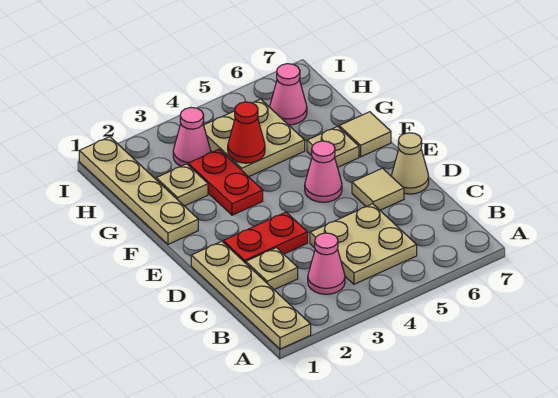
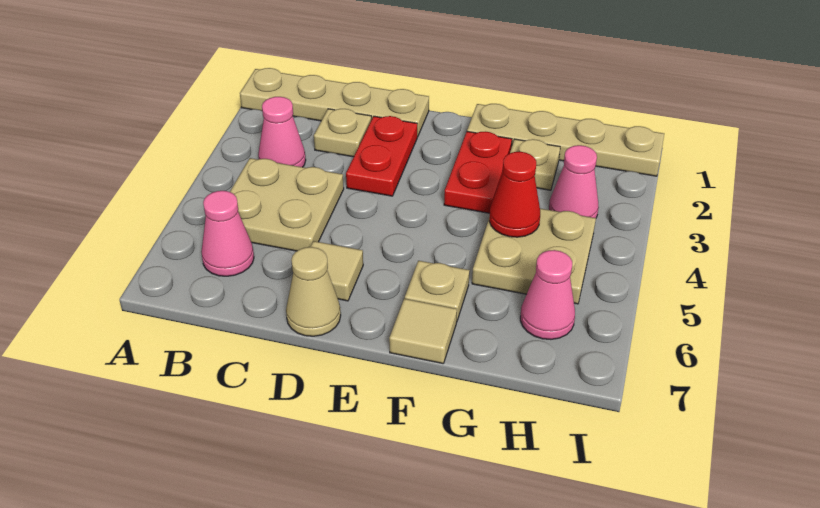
pink 1x1 cone [305,141,342,202] -> pink 1x1 cone moved to [201,191,254,276]
red 1x2 plate [188,149,263,215] -> red 1x2 plate turned to [444,131,512,213]

